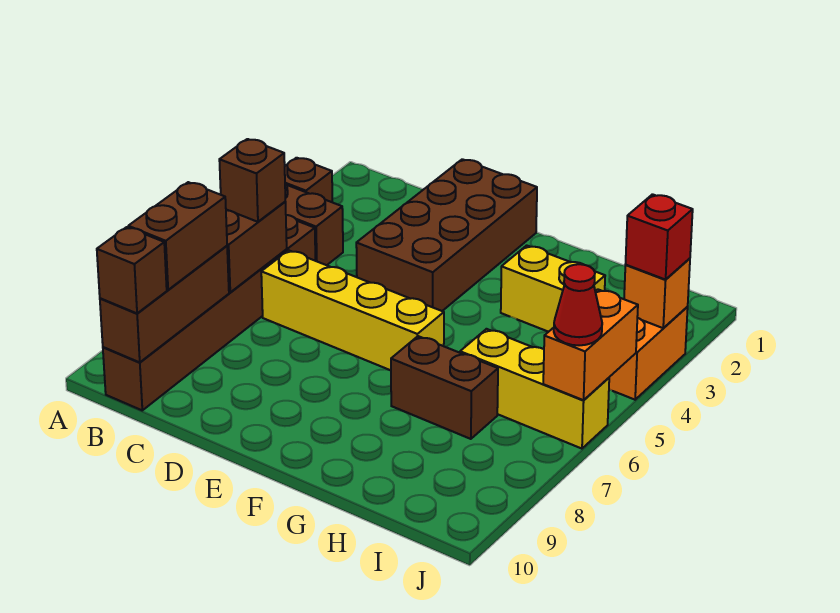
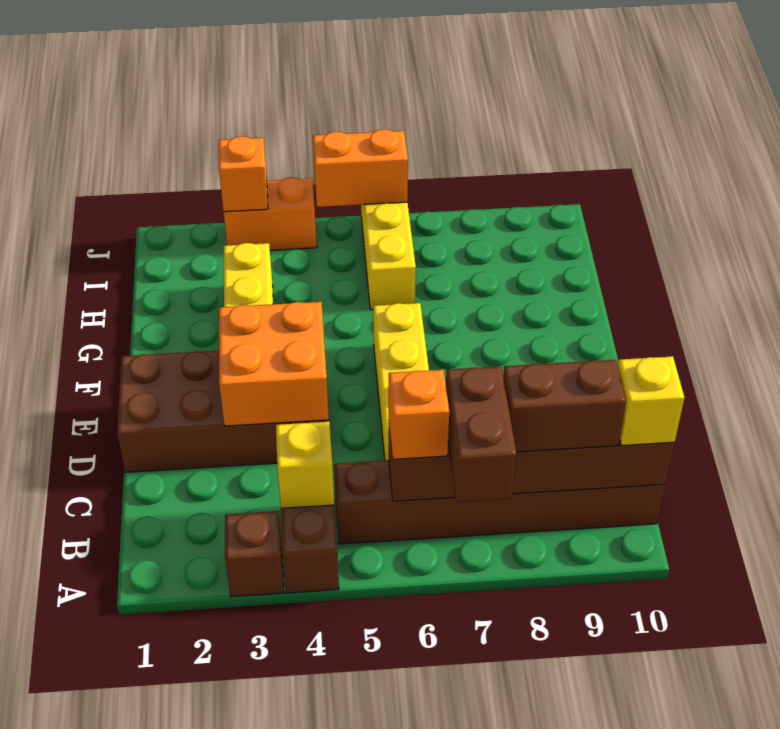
none -> yellow 1x1 brick [276,422,334,508]
brown 1x1 brick [219,139,285,222] -> orange 1x1 brick [389,370,449,459]
brown 1x1 brick [97,227,167,313] -> yellow 1x1 brick [618,356,684,446]
none -> orange 2x2 brick [219,302,329,426]
brown 1x2 brick [391,336,498,439] -> brown 1x2 brick moved to [446,366,517,502]
red 1x1 brick [625,194,693,280] -> none
red 1x1 cone [554,264,602,345] -> none

